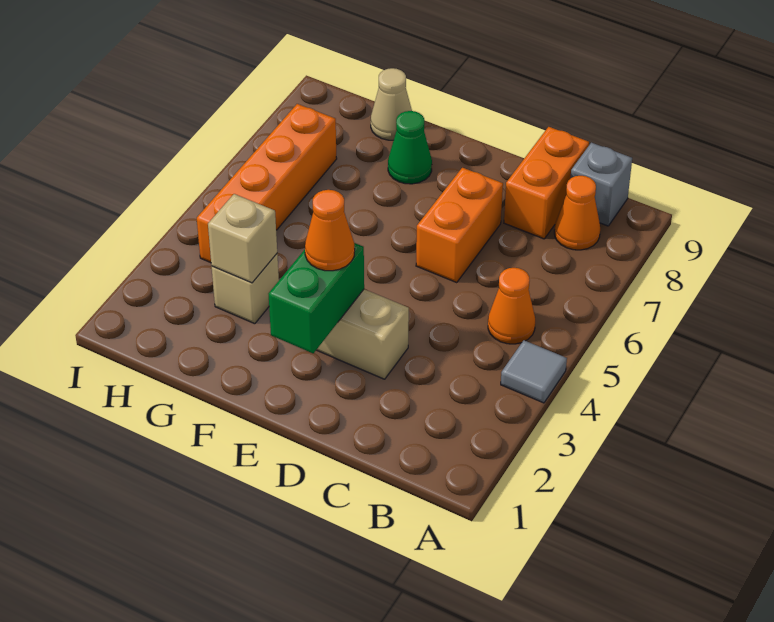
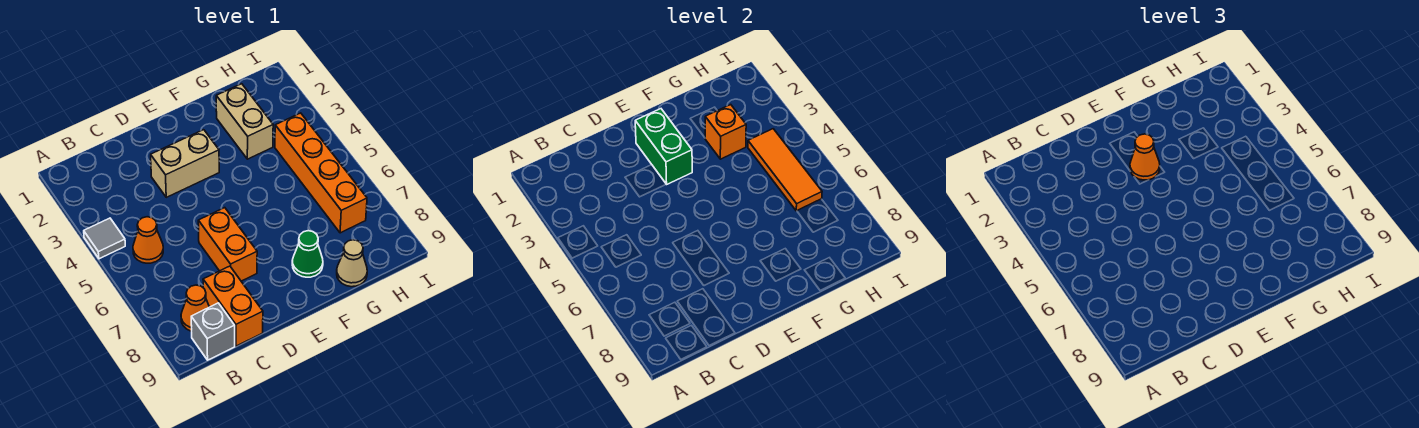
tan 1x1 brick [212,254,279,324] -> tan 1x2 brick [216,84,273,159]
tan 1x1 brick [208,194,277,283] -> orange 1x1 brick [705,105,746,159]
none -> orange 1x3 tile [748,129,822,211]

